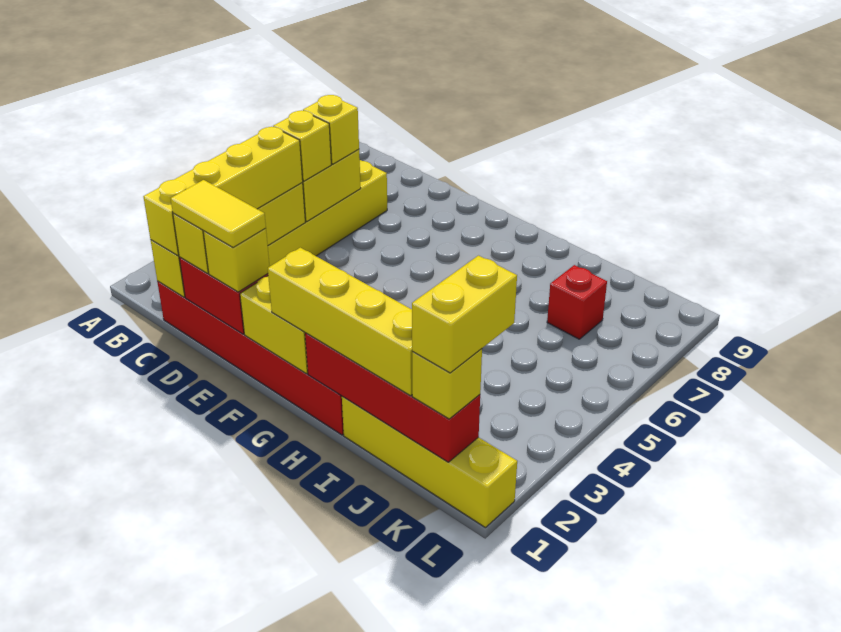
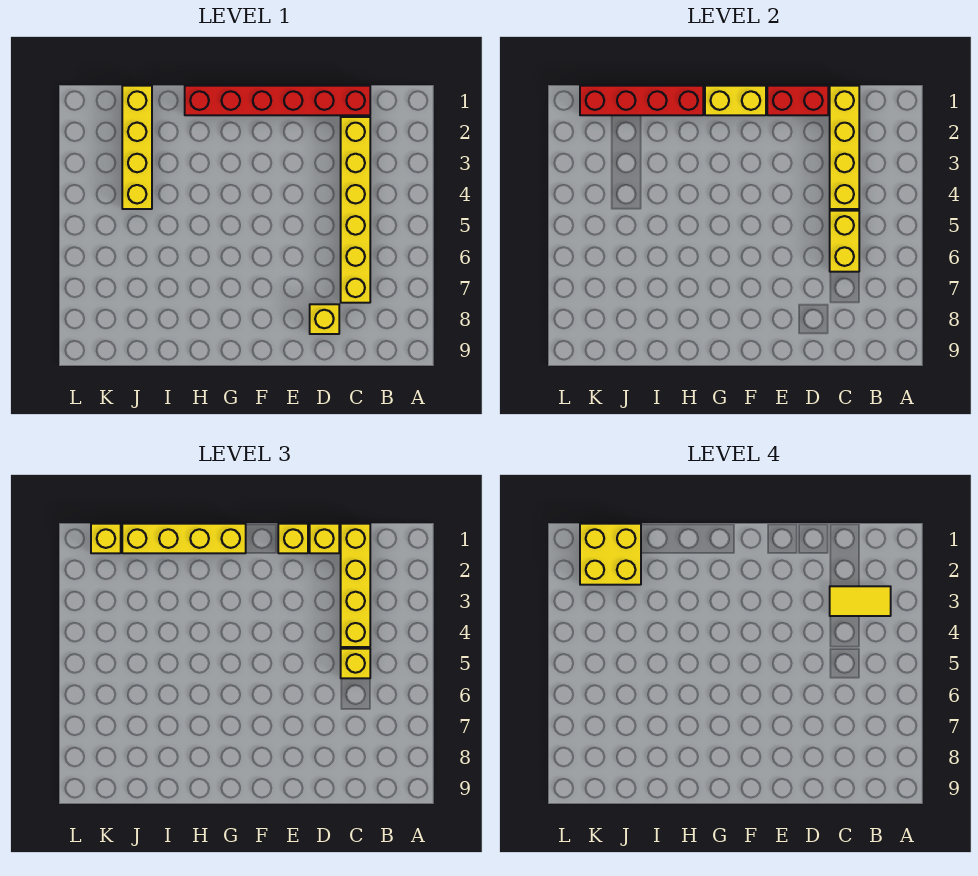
yellow 1x1 brick [303,95,359,164] -> yellow 1x1 brick moved to [310,304,339,334]
yellow 1x2 tile [171,180,266,248] -> yellow 1x2 tile moved to [830,586,891,616]
yellow 1x4 brick [342,397,517,528] -> yellow 1x4 brick turned to [122,86,152,209]
red 1x1 brick [547,265,607,339] -> none
yellow 1x2 brick [412,256,517,373] -> yellow 2x2 brick [580,524,641,585]

